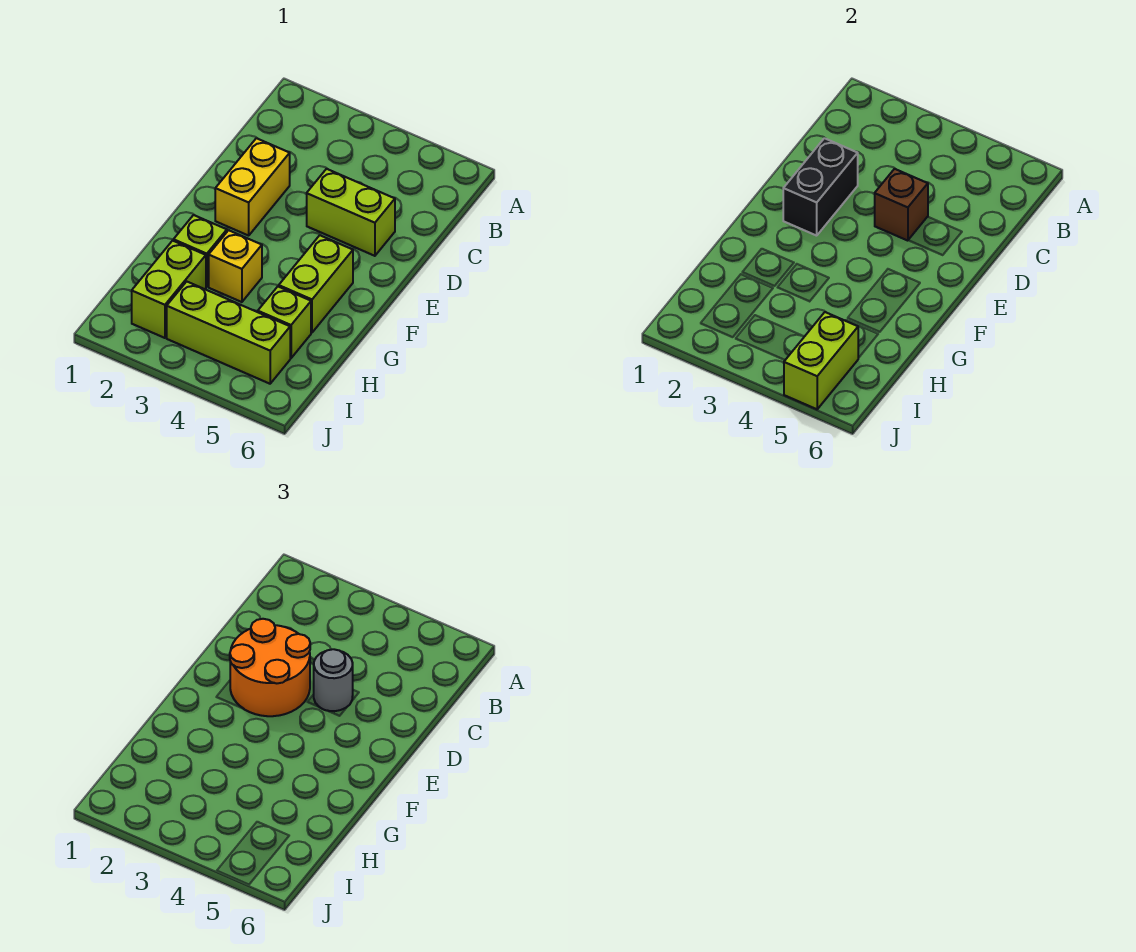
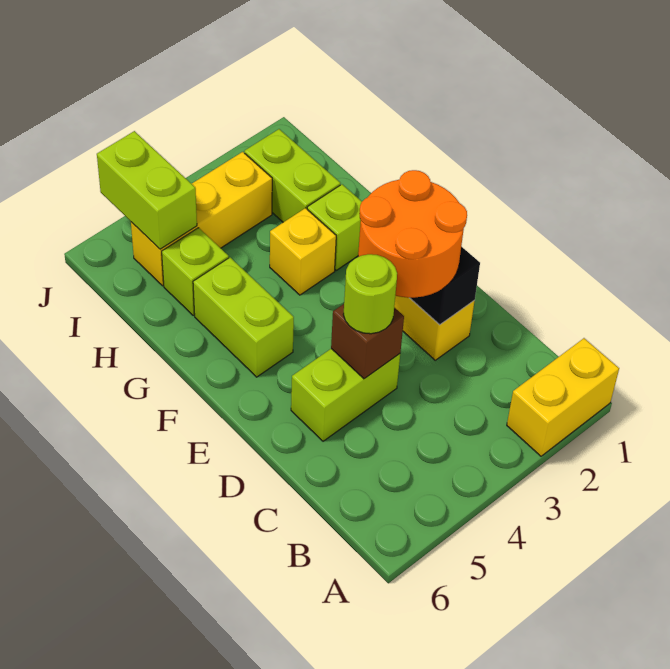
none -> yellow 1x2 brick [507,338,619,456]
grey 1x1 round brick [314,649,353,711] -> lime 1x1 round brick [343,254,397,334]
lime 1x3 brick [167,282,290,384] -> yellow 1x3 brick [131,152,272,286]

